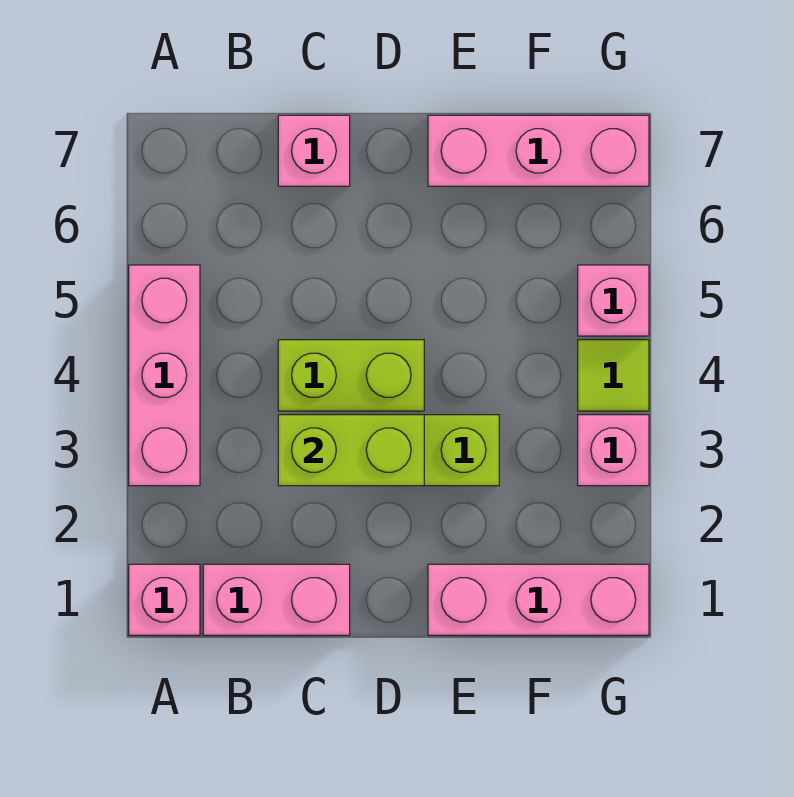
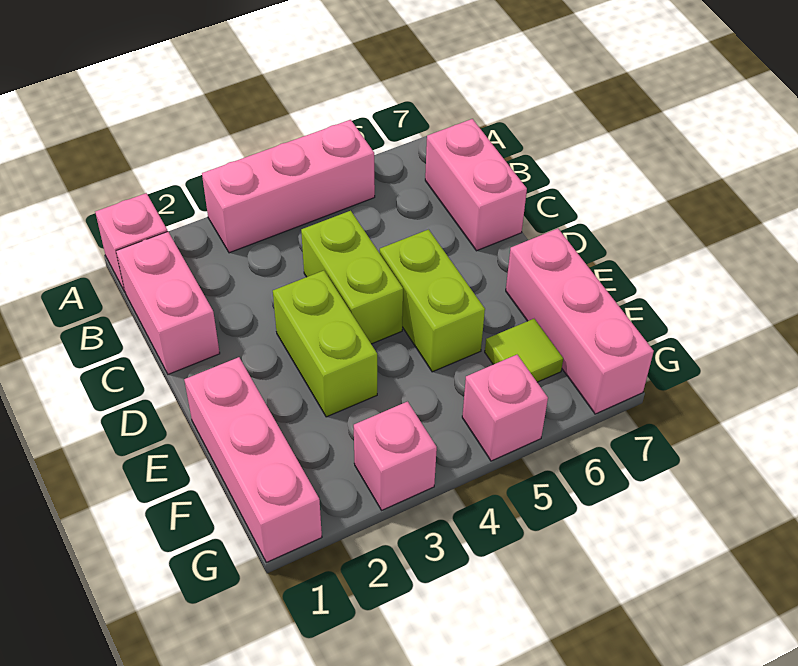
lime 1x2 brick [278,415,424,486] -> lime 1x2 brick moved to [380,230,485,372]
pink 1x1 brick [278,115,350,186] -> pink 1x2 brick [425,119,527,251]
lime 1x1 tile [578,340,649,411] -> lime 1x1 tile moved to [485,319,563,382]

